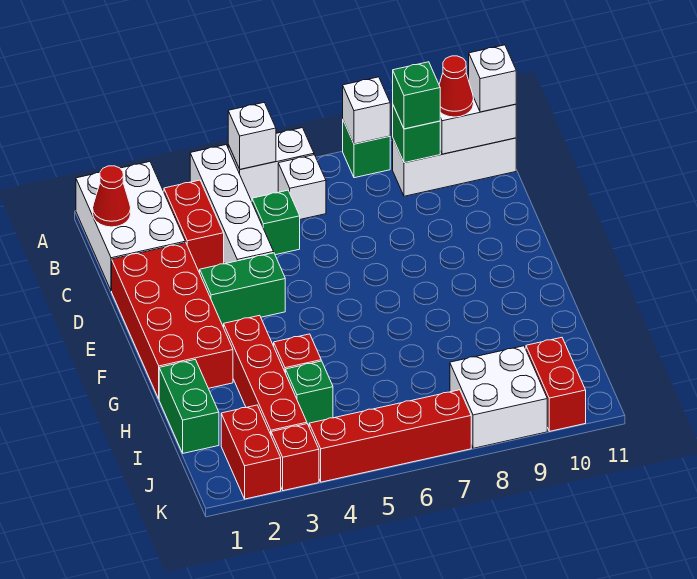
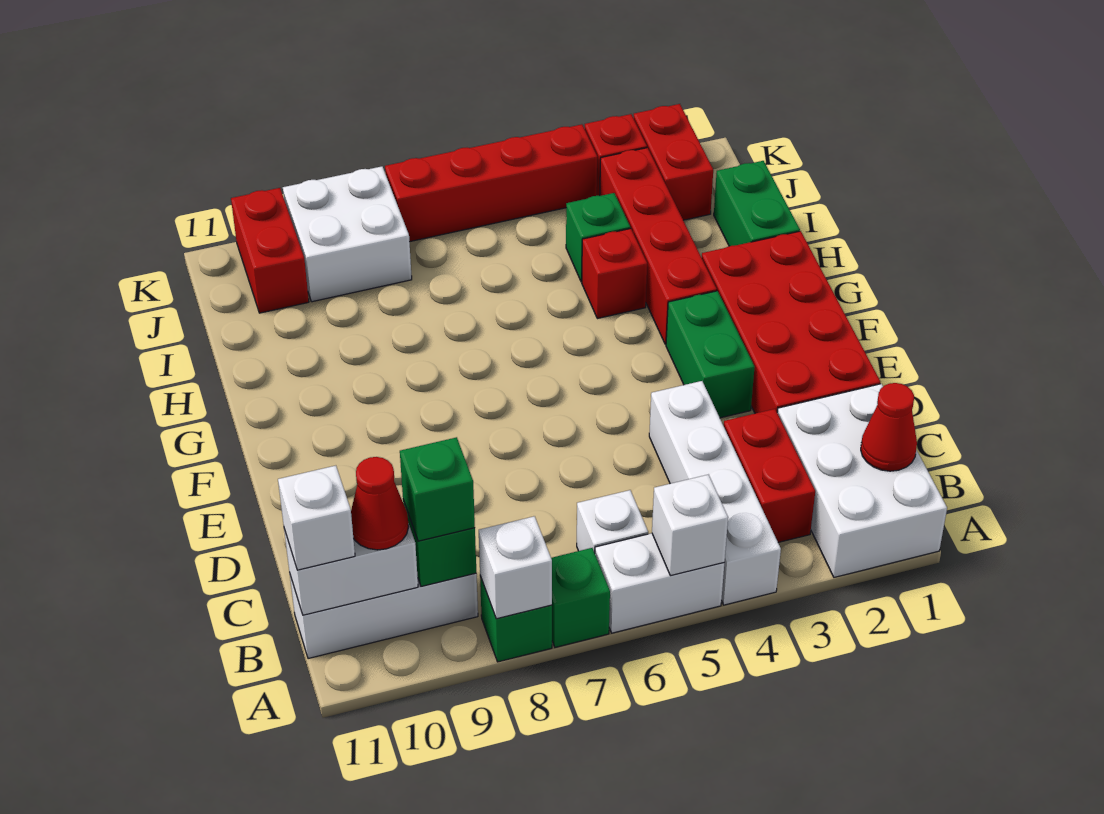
green 1x1 brick [252,190,300,255] -> green 1x1 brick moved to [551,548,610,647]
green 1x2 brick [200,253,285,326] -> green 1x2 brick turned to [666,291,755,418]

